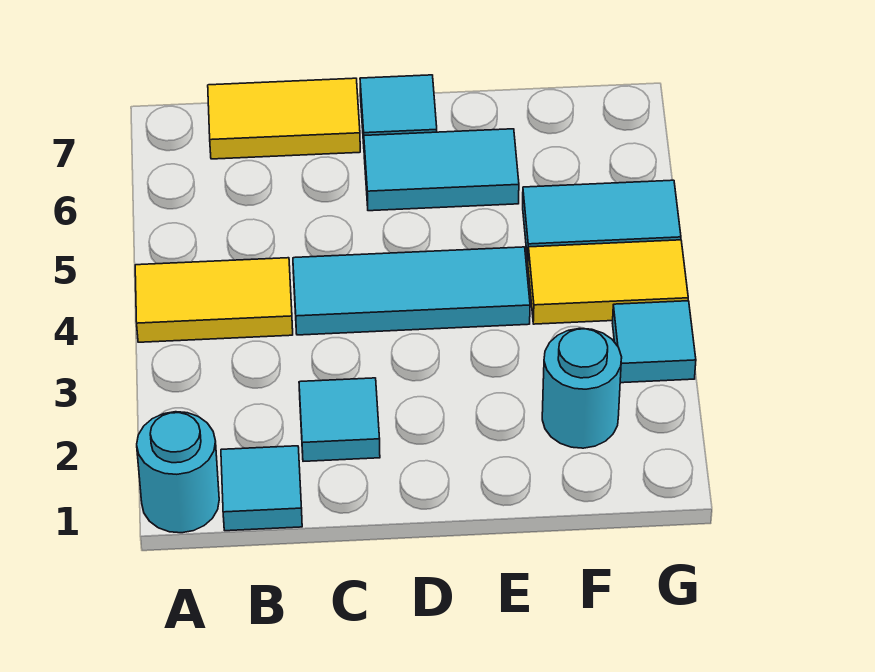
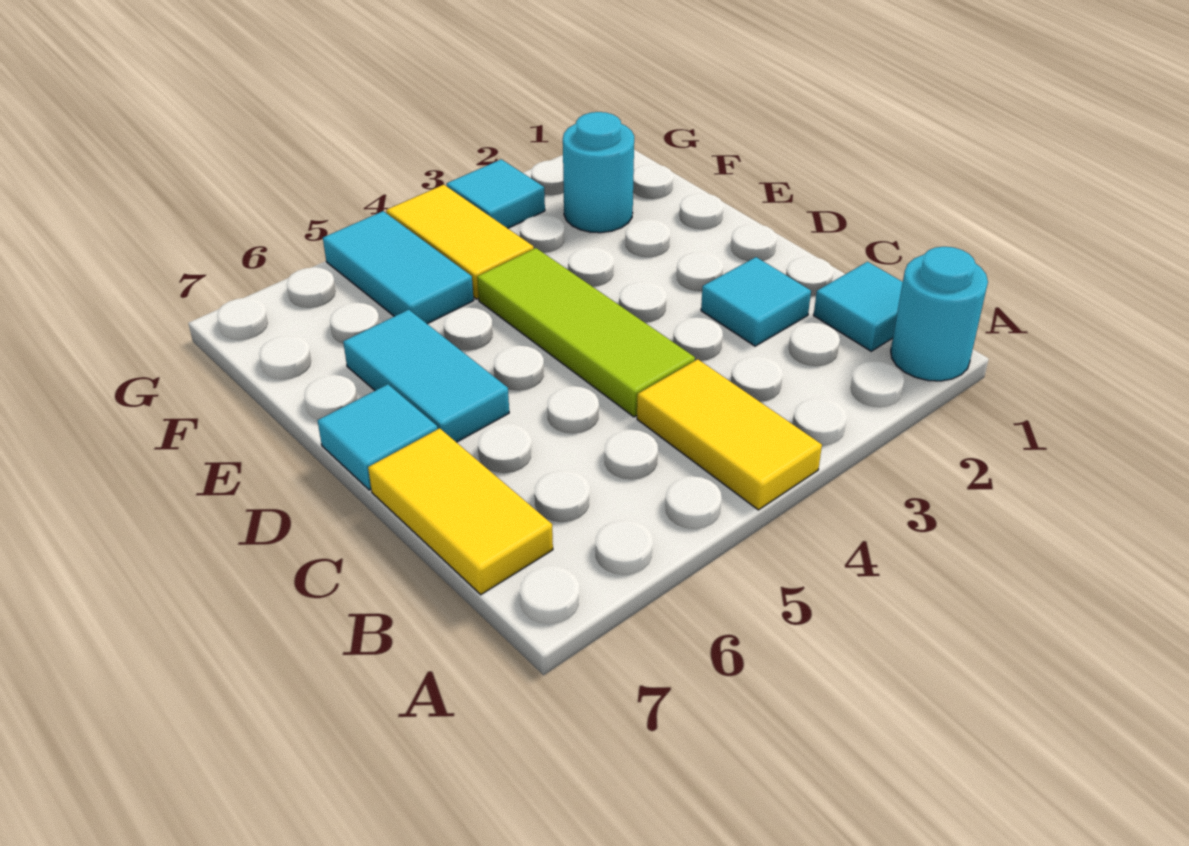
cyan 1x3 tile [293,247,530,335] -> lime 1x3 tile [477,248,695,417]

